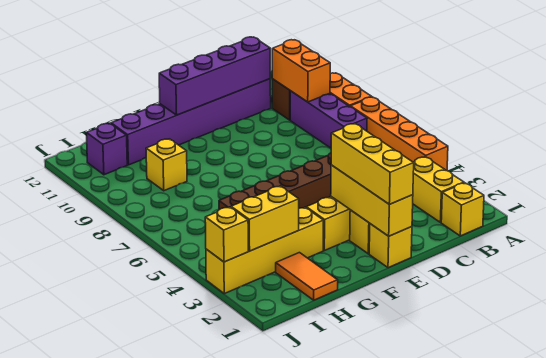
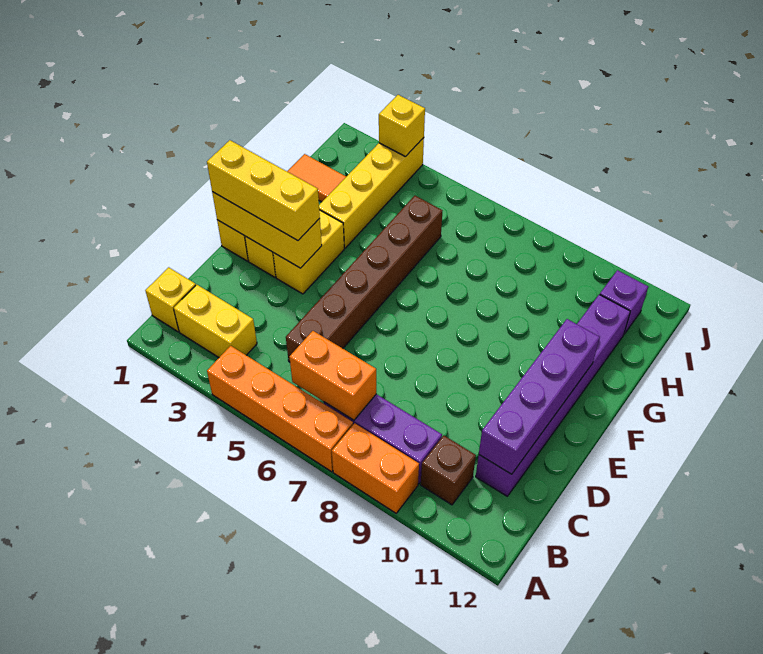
orange 1x2 brick [272,40,330,102] -> orange 1x2 brick moved to [290,331,376,420]
yellow 1x2 brick [231,186,299,251] -> none
yellow 1x1 brick [146,139,187,191] -> none

